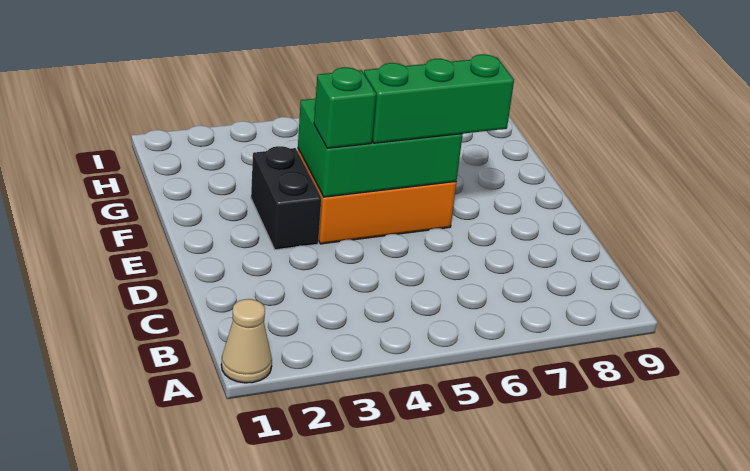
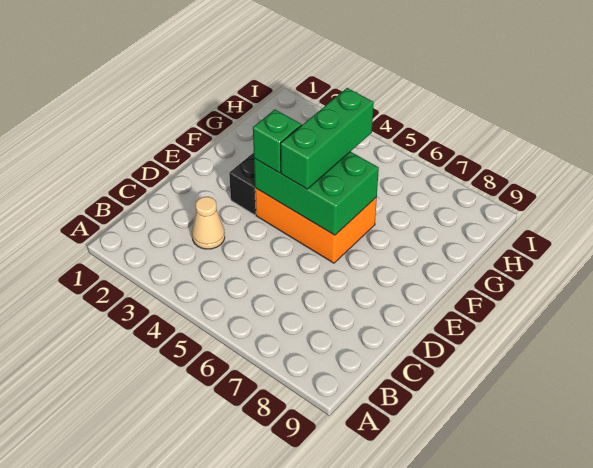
tan 1x1 cone [221,299,272,383] -> tan 1x1 cone moved to [192,197,225,249]
green 1x3 brick [364,54,514,143] -> green 1x3 brick turned to [281,88,374,189]

